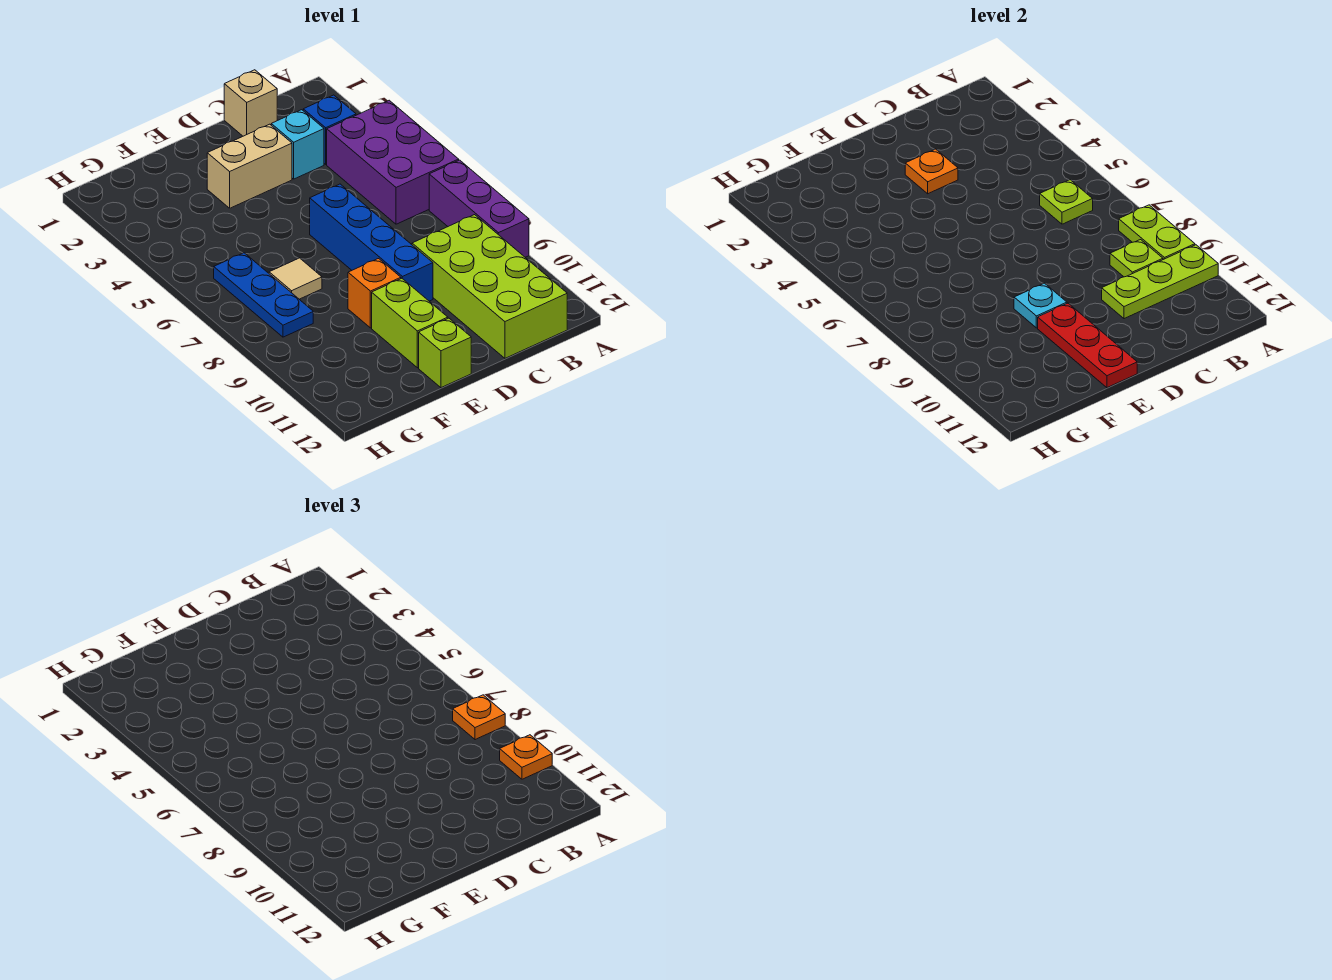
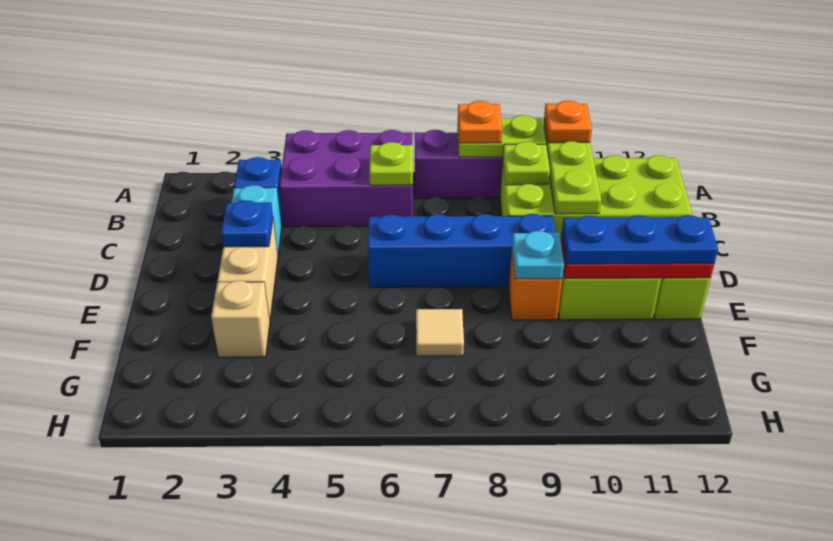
tan 1x1 brick [224,70,277,136] -> tan 1x1 brick moved to [211,281,270,357]
orange 1x1 plate [905,149,958,194] -> blue 1x1 plate [221,201,273,247]
blue 1x3 plate [214,253,313,337] -> blue 1x3 plate moved to [562,215,718,264]

